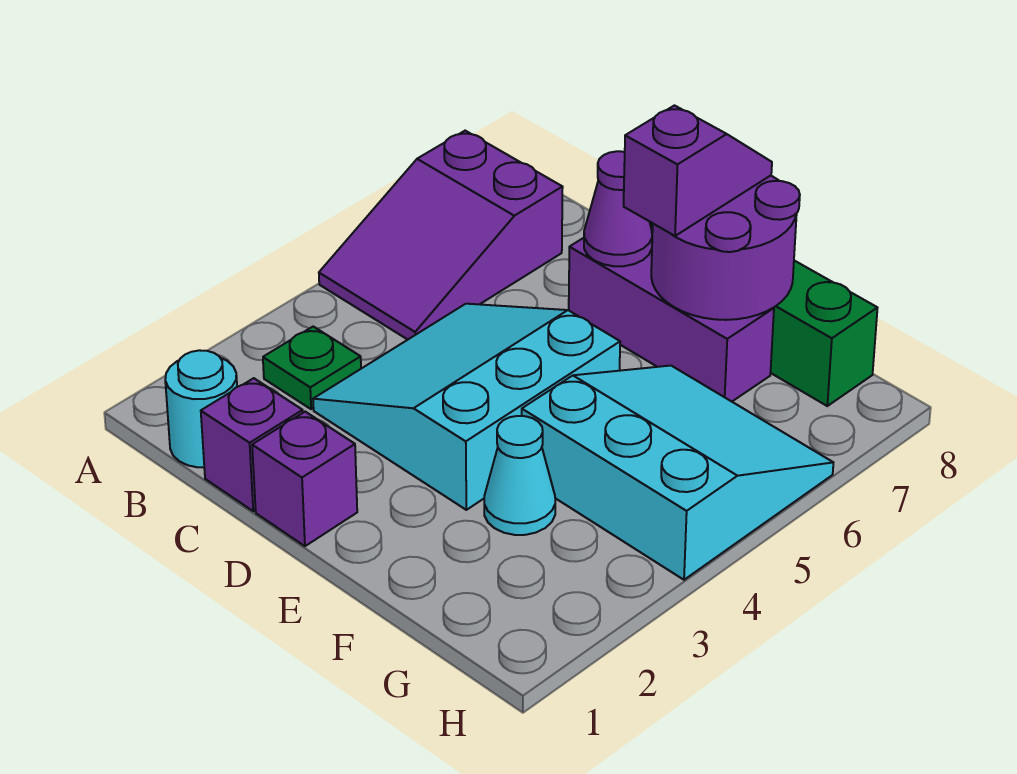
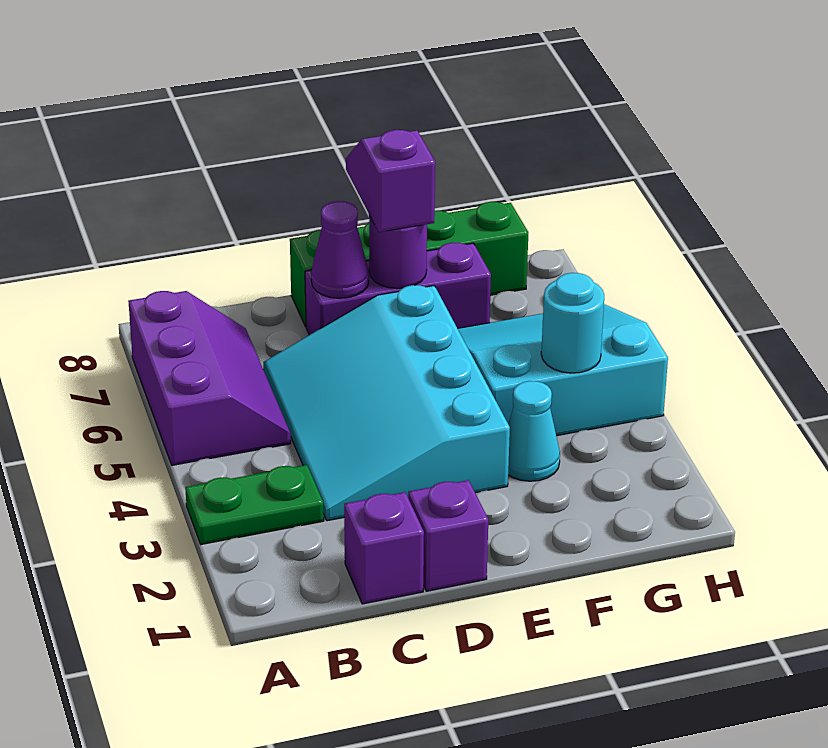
purple 2x3 slope [319,131,563,340] -> purple 2x3 slope turned to [128,291,291,465]
cyan 1x1 round brick [165,350,237,467] -> cyan 1x1 round brick moved to [541,273,604,373]
green 1x1 plate [263,327,361,409] -> green 1x2 plate [185,465,324,544]
cyan 3x3 slope [313,304,620,510] -> cyan 3x4 slope [263,285,510,521]
purple 2x2 round brick [651,176,800,320] -> purple 1x1 round brick [369,215,427,289]

